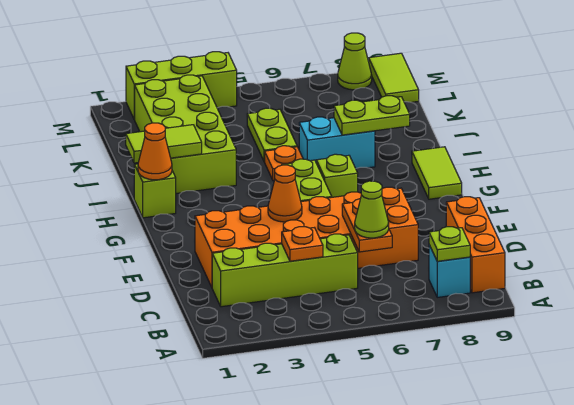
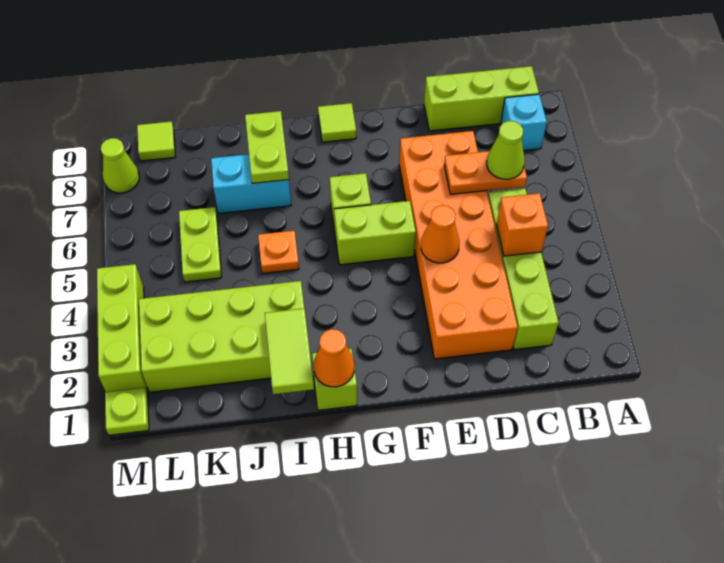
lime 1x1 plate [429,227,470,261] -> lime 1x1 plate moved to [105,388,149,435]
orange 1x3 brick [446,197,505,293] -> lime 1x3 brick [424,66,539,131]
orange 1x1 plate [282,227,323,261] -> orange 1x1 brick [496,193,548,256]
lime 1x2 tile [412,147,462,199] -> lime 1x1 tile [318,103,356,142]
cyan 1x2 brick [299,117,375,168] -> cyan 1x2 brick turned to [211,154,291,213]
lime 1x2 plate [247,108,297,162] -> lime 1x2 plate turned to [179,207,222,282]
lime 1x2 tile [369,53,419,102] -> lime 1x1 tile [137,121,175,161]

